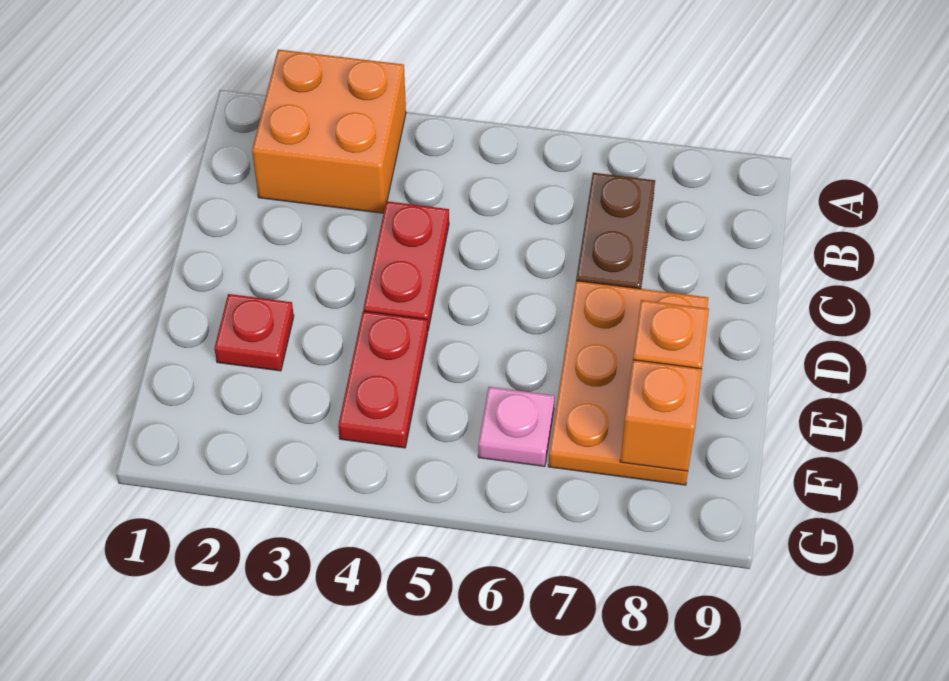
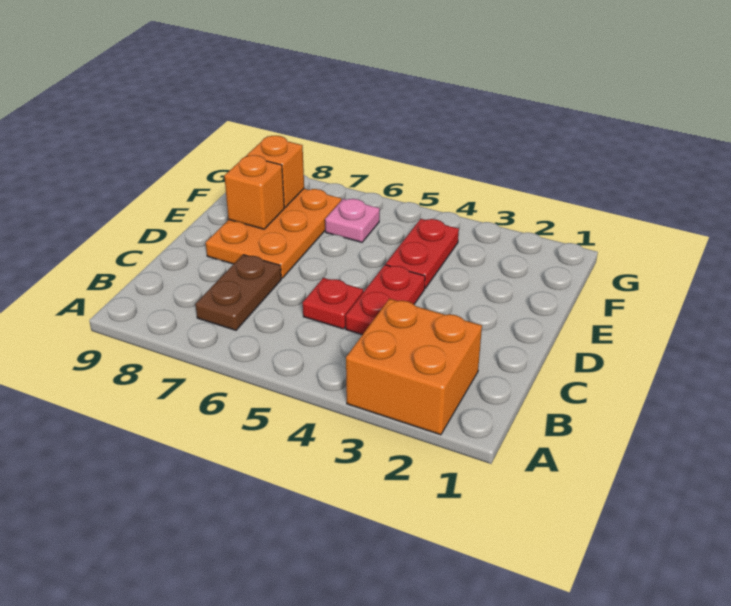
red 1x1 plate [214,294,294,371] -> red 1x1 plate moved to [303,278,363,329]

